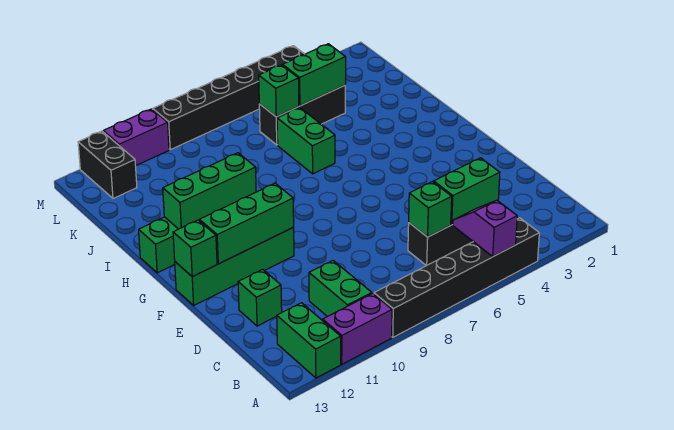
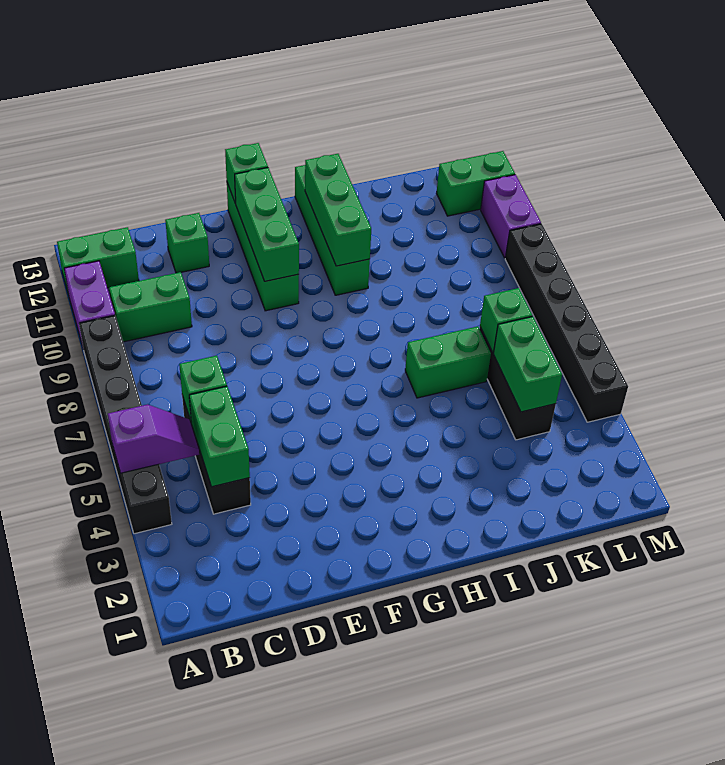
black 1x2 brick [78,131,137,199] -> green 1x2 brick [436,151,515,216]

